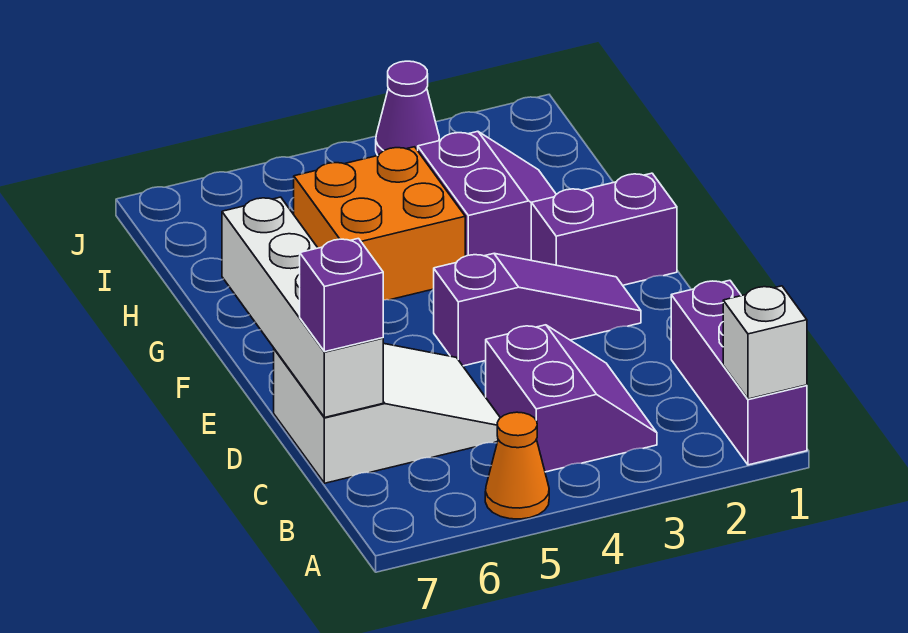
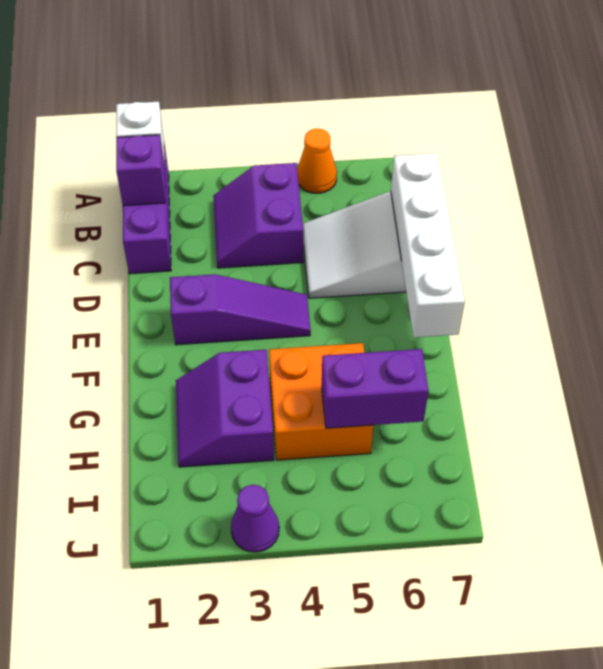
purple 1x1 brick [300,239,383,352] -> purple 1x1 brick moved to [116,135,166,206]
purple 1x3 slope [434,253,641,366] -> purple 1x3 slope turned to [170,274,311,345]
purple 1x2 brick [531,173,677,285] -> purple 1x2 brick moved to [322,349,429,428]

